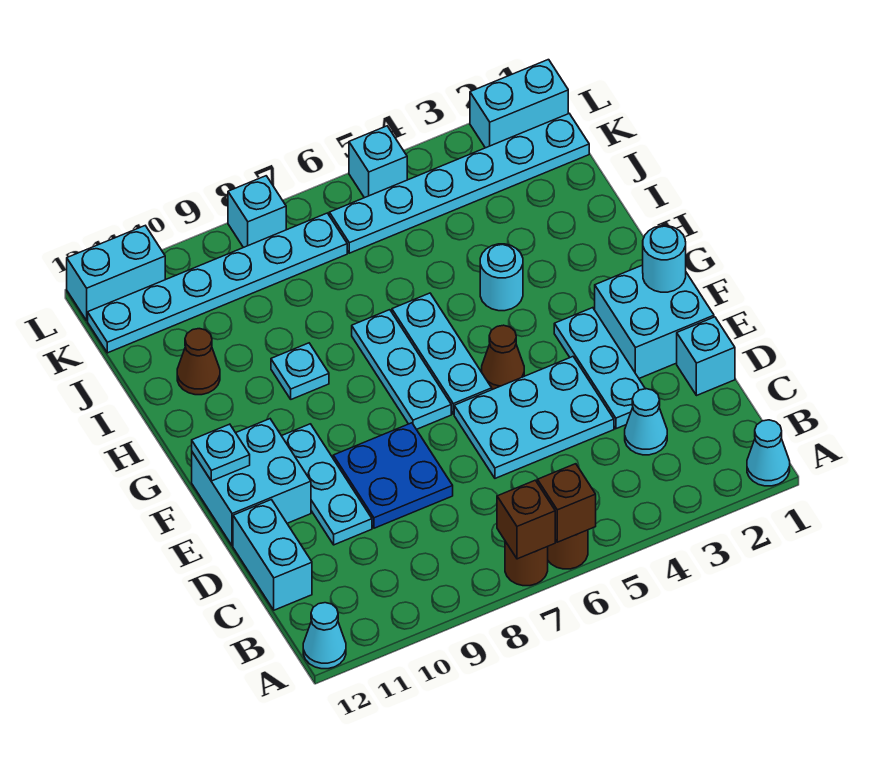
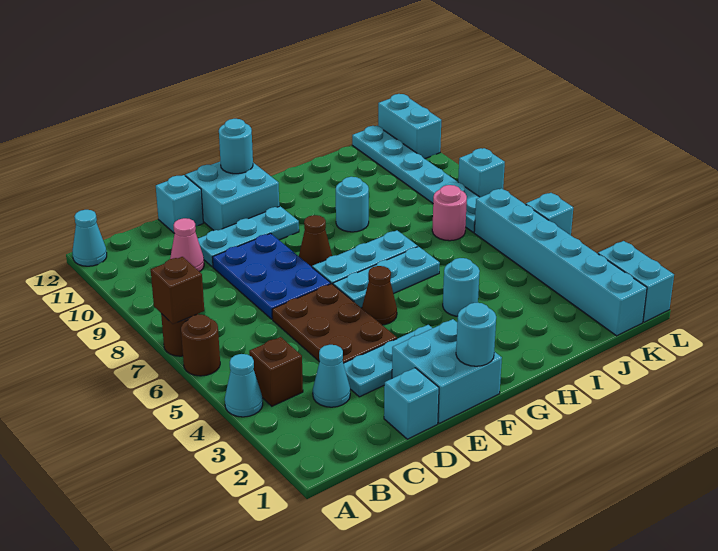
cyan 1x1 cone [747,420,790,486] -> cyan 1x1 cone moved to [225,354,263,417]
brown 1x1 brick [537,464,596,542] -> brown 1x1 brick moved to [249,337,303,406]
none -> pink 1x1 cone [170,218,204,272]
cyan 1x2 brick [233,500,312,610] -> cyan 1x1 brick [156,175,203,234]
cyan 2x3 plate [454,357,614,478] -> brown 2x3 plate [272,284,397,363]
blue 2x2 plate [333,423,453,528] -> blue 2x3 plate [213,233,331,319]
cyan 1x1 plate [192,424,250,481] -> cyan 1x1 round brick [219,119,253,174]
cyan 1x1 plate [271,343,329,399] -> cyan 1x1 round brick [336,177,369,232]
brown 1x1 cone [177,329,220,395] -> brown 1x1 cone moved to [299,215,332,267]
none -> pink 1x1 round brick [432,185,467,241]
cyan 1x6 plate [329,114,589,253] -> cyan 1x6 brick [474,188,647,336]

